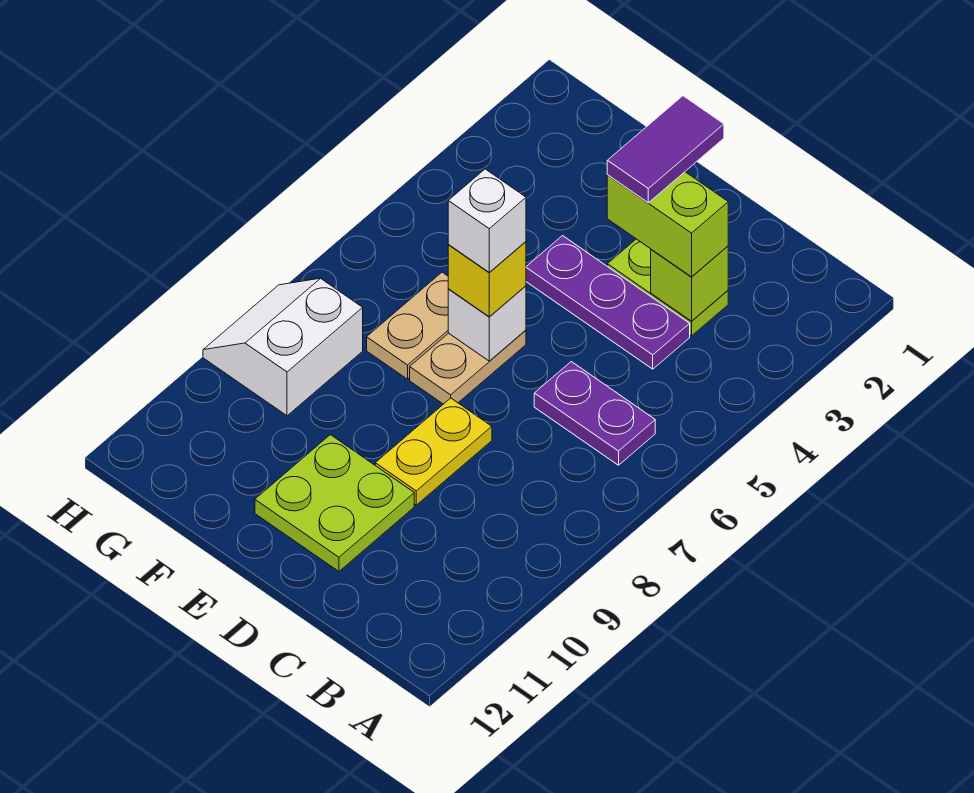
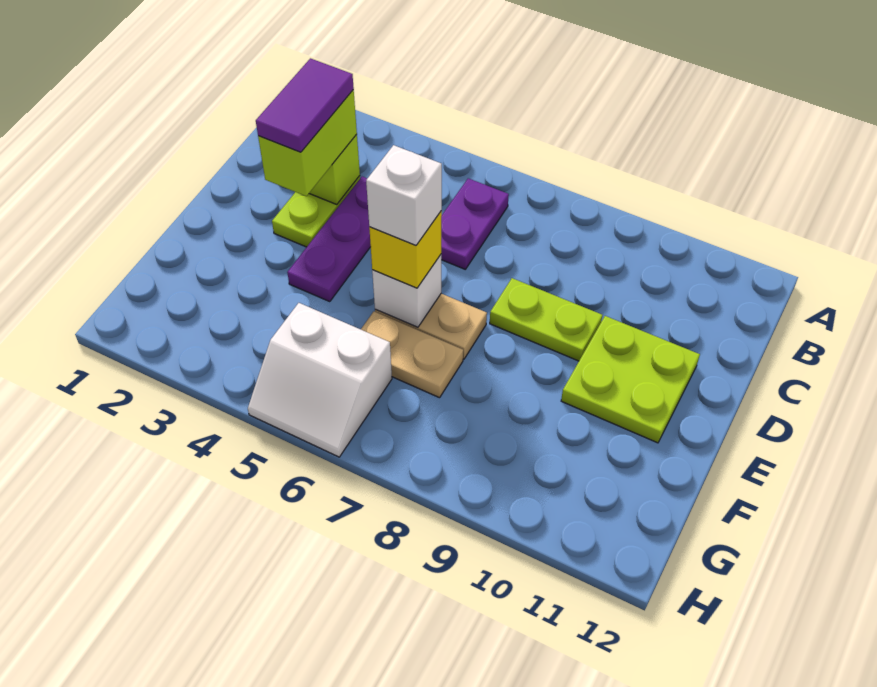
purple 1x2 tile [607,96,724,203] -> purple 1x2 tile turned to [256,58,354,152]
yellow 1x2 plate [375,398,492,505] -> lime 1x2 plate [490,278,602,361]
white 2x2 slope [203,278,363,416] -> white 2x2 slope moved to [248,303,392,457]

